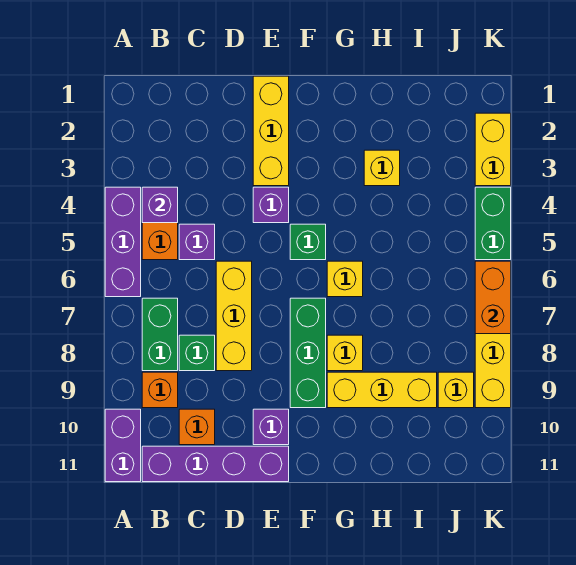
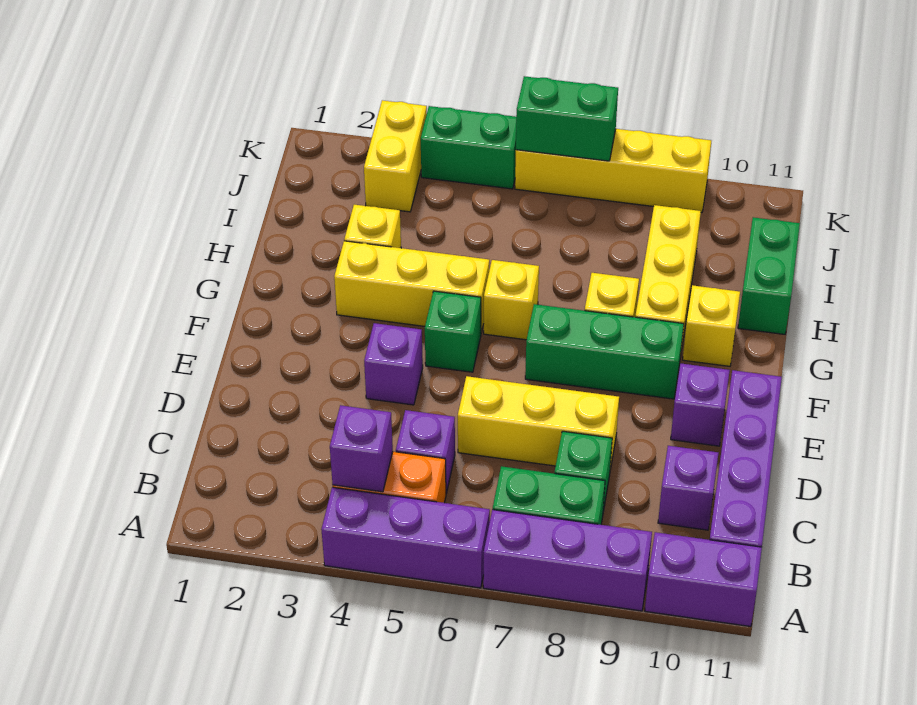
none -> purple 1x3 brick [483,510,652,611]
orange 1x1 brick [142,372,178,408] -> none
orange 1x1 brick [179,409,215,445] -> purple 1x1 brick [658,446,718,530]
yellow 1x3 brick [253,76,289,186] -> yellow 1x3 brick moved to [334,241,489,333]
none -> green 1x2 brick [738,217,800,334]
yellow 1x1 brick [438,372,474,408] -> yellow 1x1 brick moved to [683,285,740,366]
yellow 1x2 brick [475,113,511,186] -> yellow 1x2 brick turned to [364,100,427,212]
orange 1x2 brick [475,261,511,334] -> green 1x2 brick [516,76,618,161]

